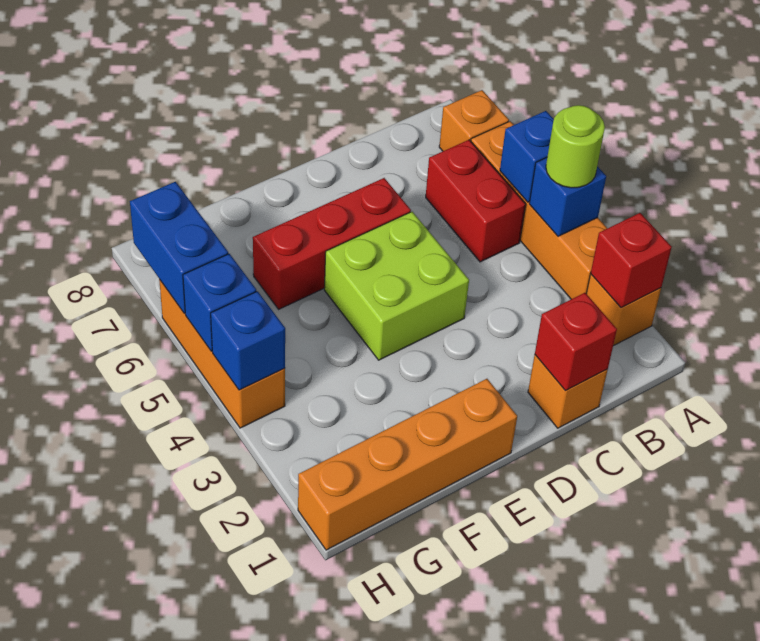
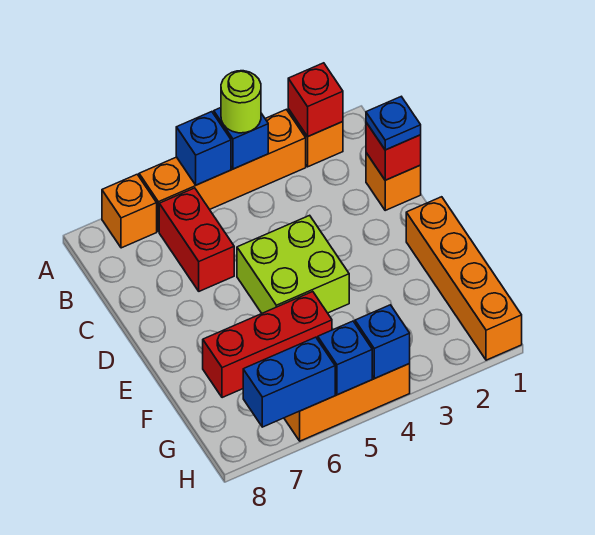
red 1x2 brick [426,140,526,262] -> red 1x2 brick turned to [159,188,234,291]
none -> blue 1x1 plate [366,97,421,150]
red 1x3 brick [253,178,411,309] -> red 1x3 brick turned to [203,292,332,398]

